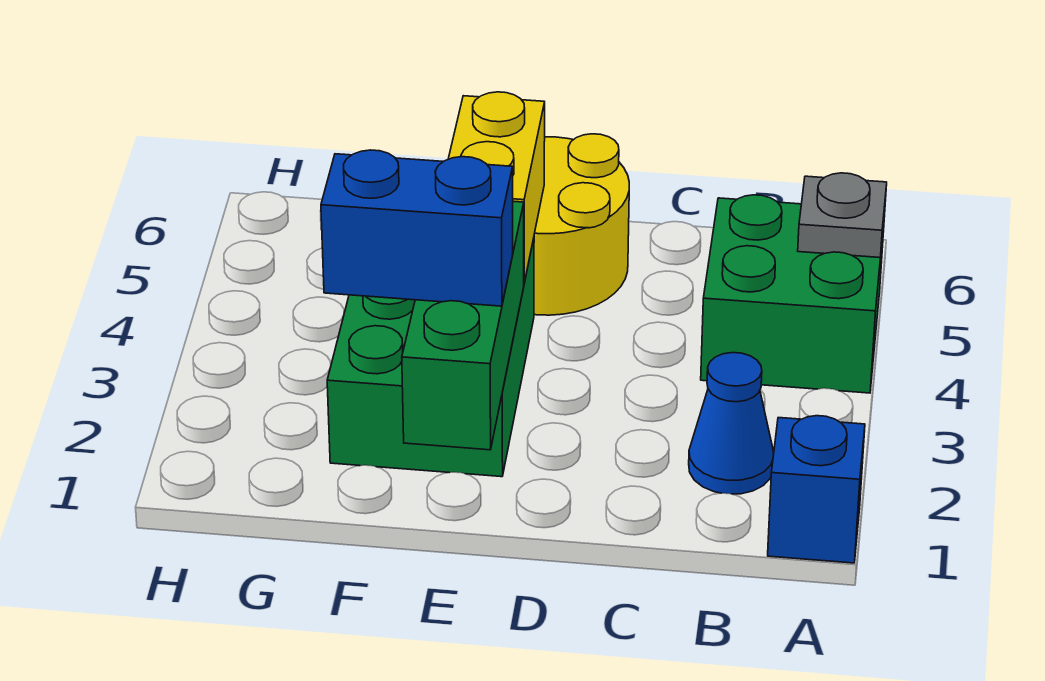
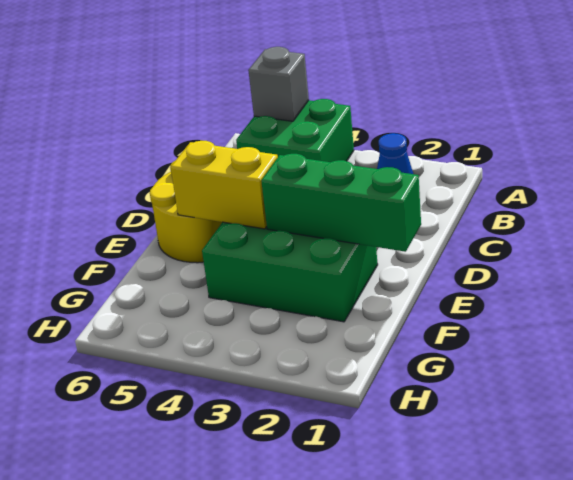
blue 1x1 brick [768,416,865,563] -> none
grey 1x1 plate [798,173,887,258] -> grey 1x1 brick [248,47,309,121]
blue 1x2 brick [321,150,513,306] -> none

